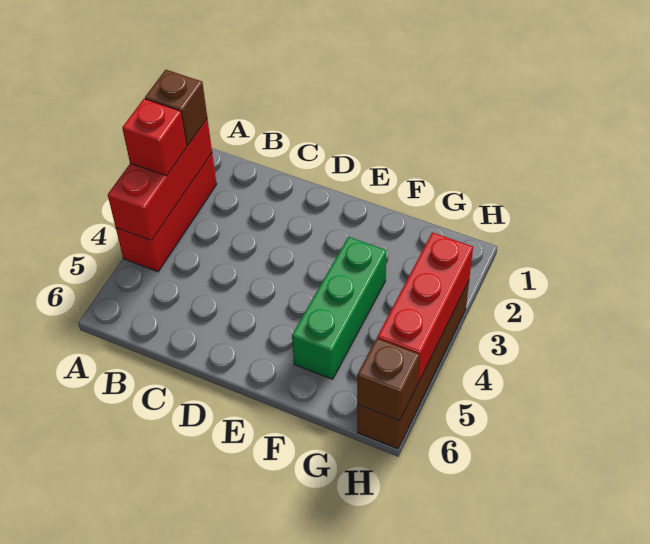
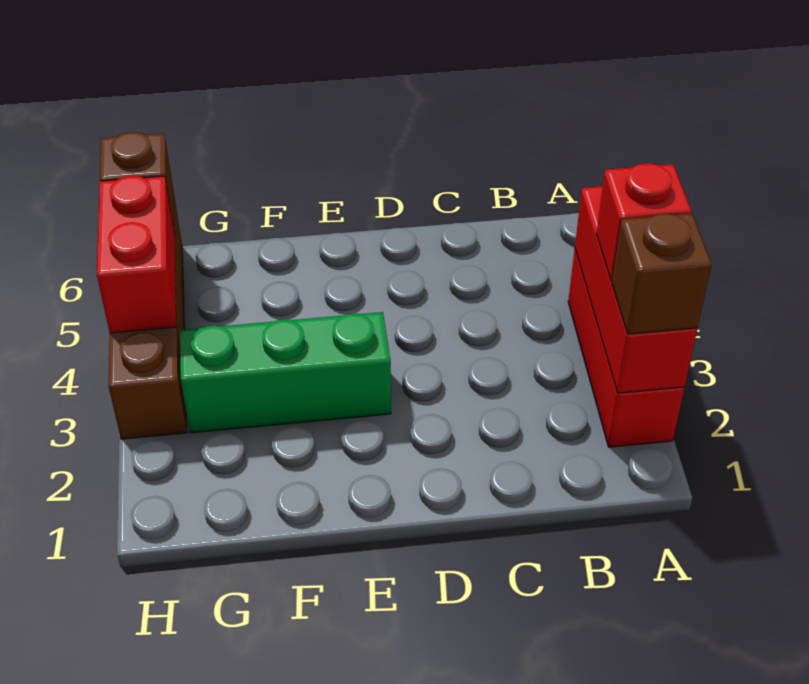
green 1x3 brick [292,237,387,379] -> green 1x3 brick turned to [180,312,391,433]
red 1x3 brick [377,232,473,383] -> red 1x2 brick [97,176,176,333]

